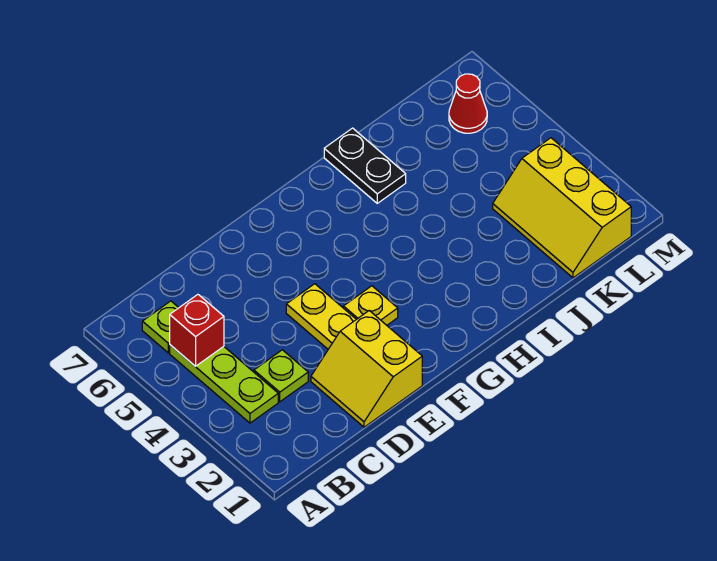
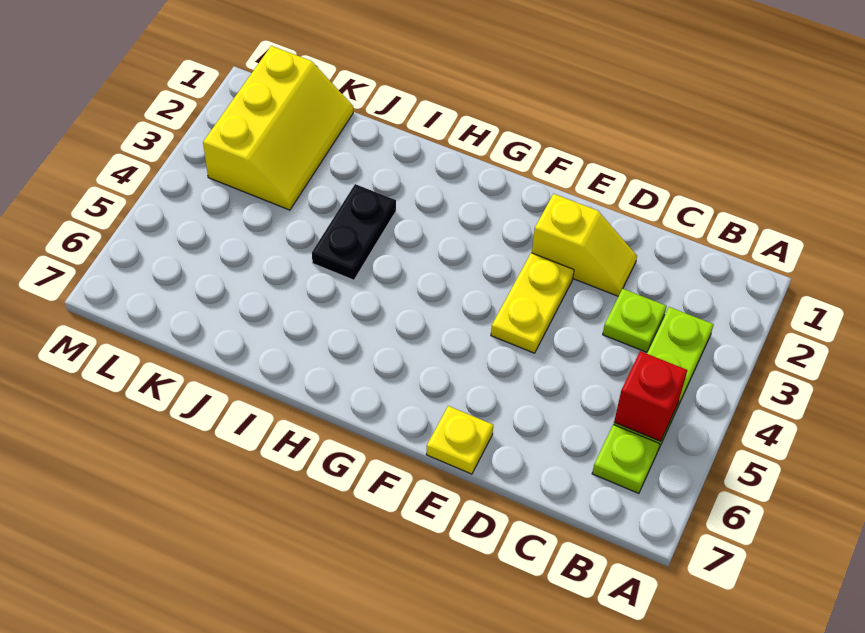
yellow 2x2 slope [311,311,422,427] -> yellow 1x2 slope [532,194,637,296]
yellow 1x1 plate [343,286,398,325] -> yellow 1x1 plate moved to [426,406,493,474]
black 1x2 plate [324,128,406,203] -> black 1x2 plate moved to [312,184,396,280]
red 1x1 cone [449,74,487,133] -> none

